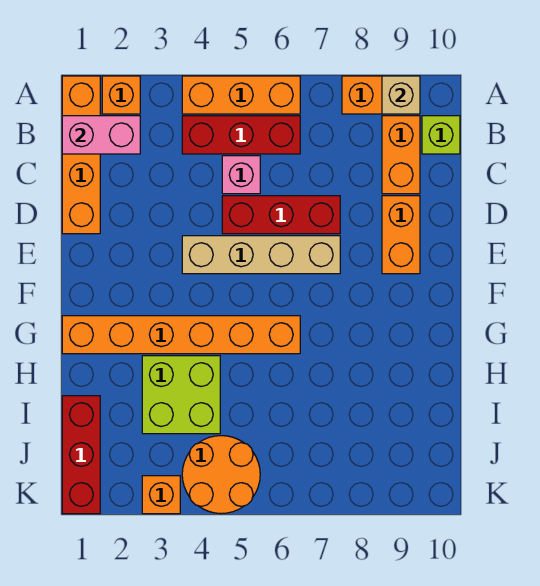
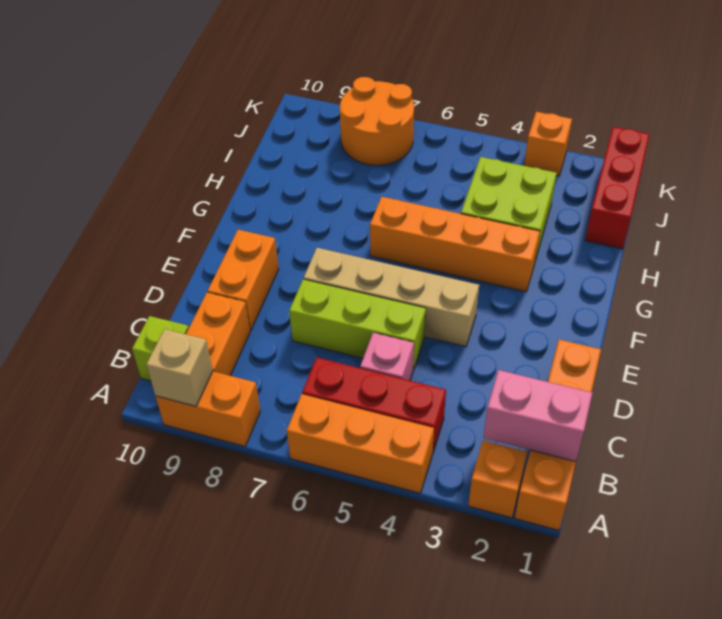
red 1x3 brick [222,196,340,234] -> lime 1x3 brick [289,279,426,370]
orange 1x6 brick [62,316,300,354] -> orange 1x4 brick [370,197,540,292]
orange 2x2 round brick [182,436,260,514] -> orange 2x2 round brick moved to [340,77,414,165]

